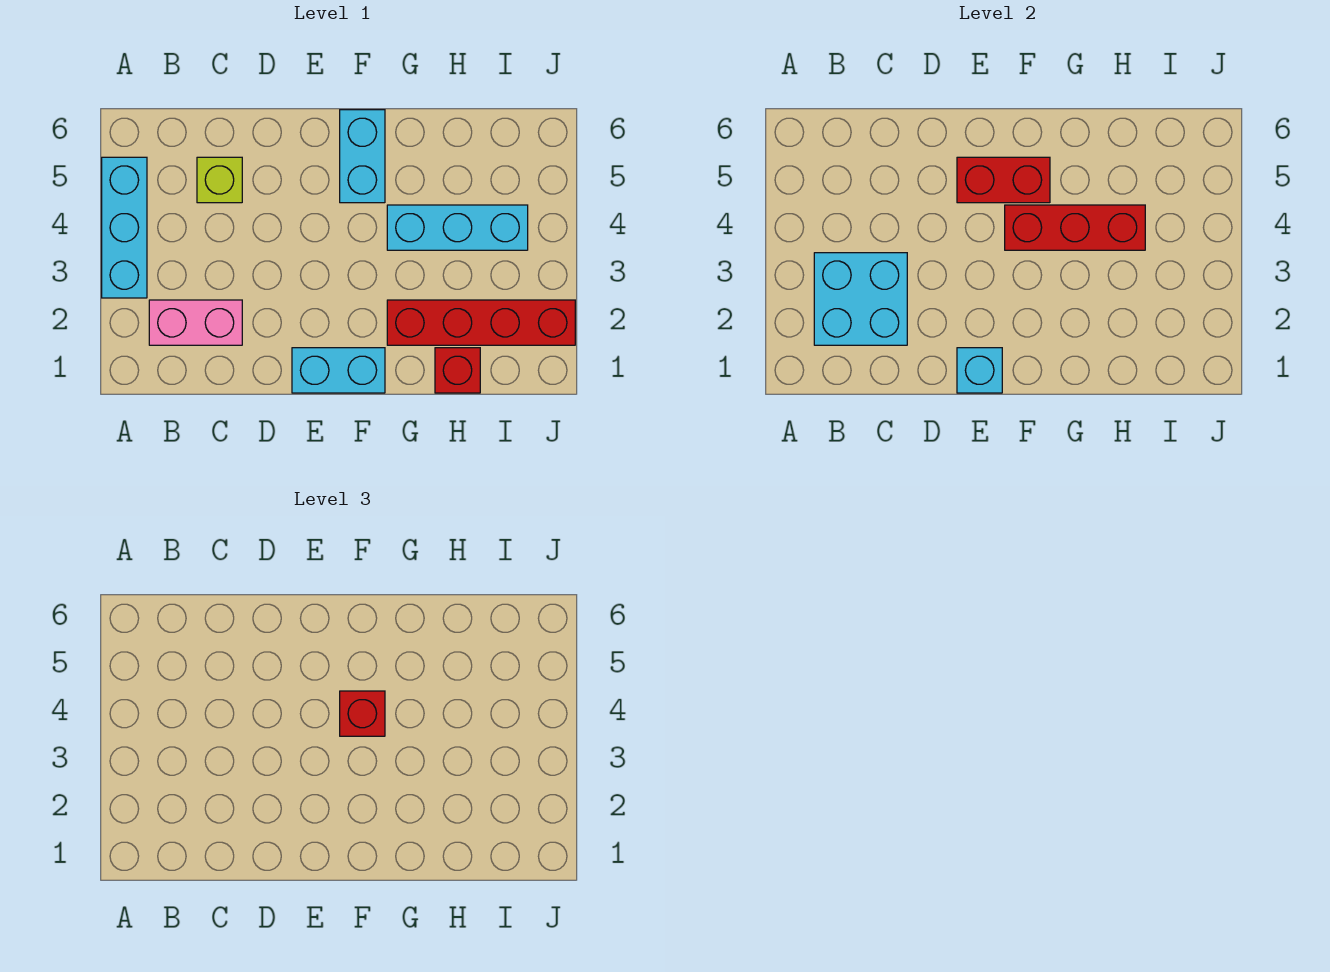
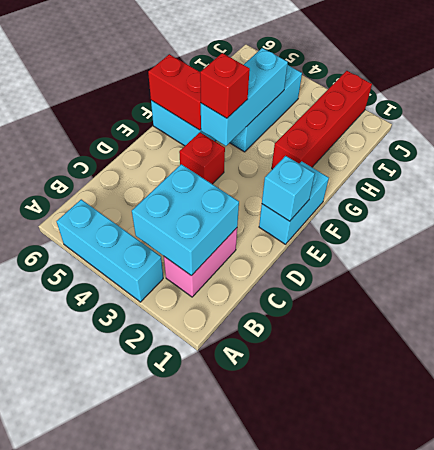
lime 1x1 brick [197,157,242,203] -> none
red 1x2 brick [957,157,1050,203] -> red 1x2 brick turned to [148,54,201,130]
red 1x3 brick [1005,205,1145,250] -> cyan 1x3 brick [201,48,288,146]
red 1x1 brick [435,348,480,393] -> red 1x1 brick moved to [179,132,225,184]

